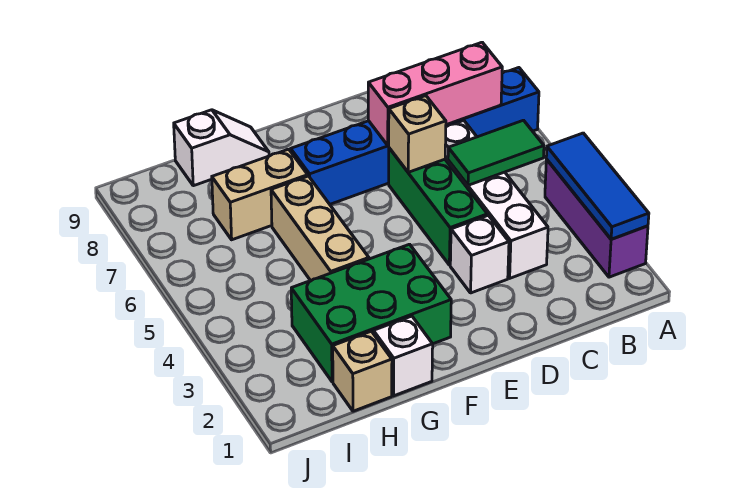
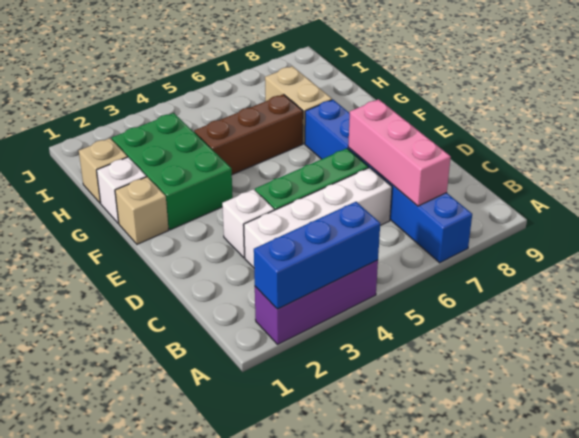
blue 1x3 tile [546,133,649,239] -> blue 1x3 brick [254,202,380,309]
green 1x2 tile [448,120,544,185] -> none
tan 1x1 brick [388,96,446,172] -> tan 1x1 brick moved to [115,177,169,244]
tan 1x3 brick [271,176,369,281] -> brown 1x3 brick [194,94,303,175]
white 1x2 slope [174,110,269,186] -> none

